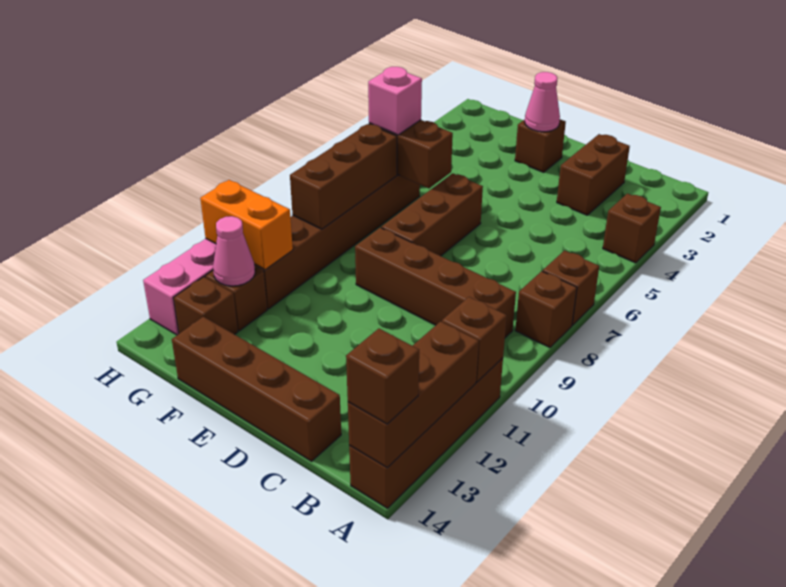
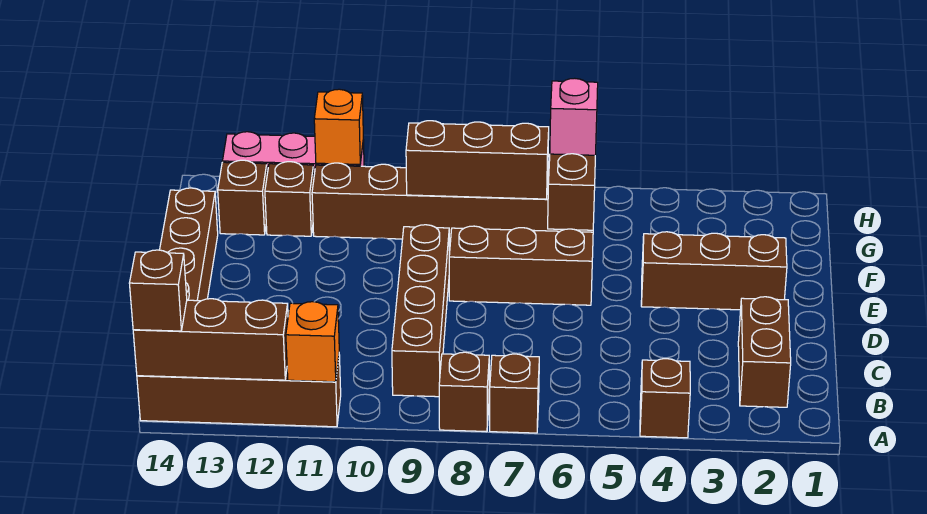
brown 1x1 brick [442,297,507,382] -> orange 1x1 brick [286,302,339,382]
brown 1x2 brick [557,134,630,215] -> brown 1x2 brick turned to [738,297,791,407]
brown 1x1 brick [515,119,566,172] -> brown 1x3 brick [641,232,787,310]
pink 1x1 cone [525,72,560,132] -> none
orange 1x2 brick [200,180,293,270] -> orange 1x1 brick [314,89,363,164]
pink 1x1 cone [213,216,255,286] -> none

